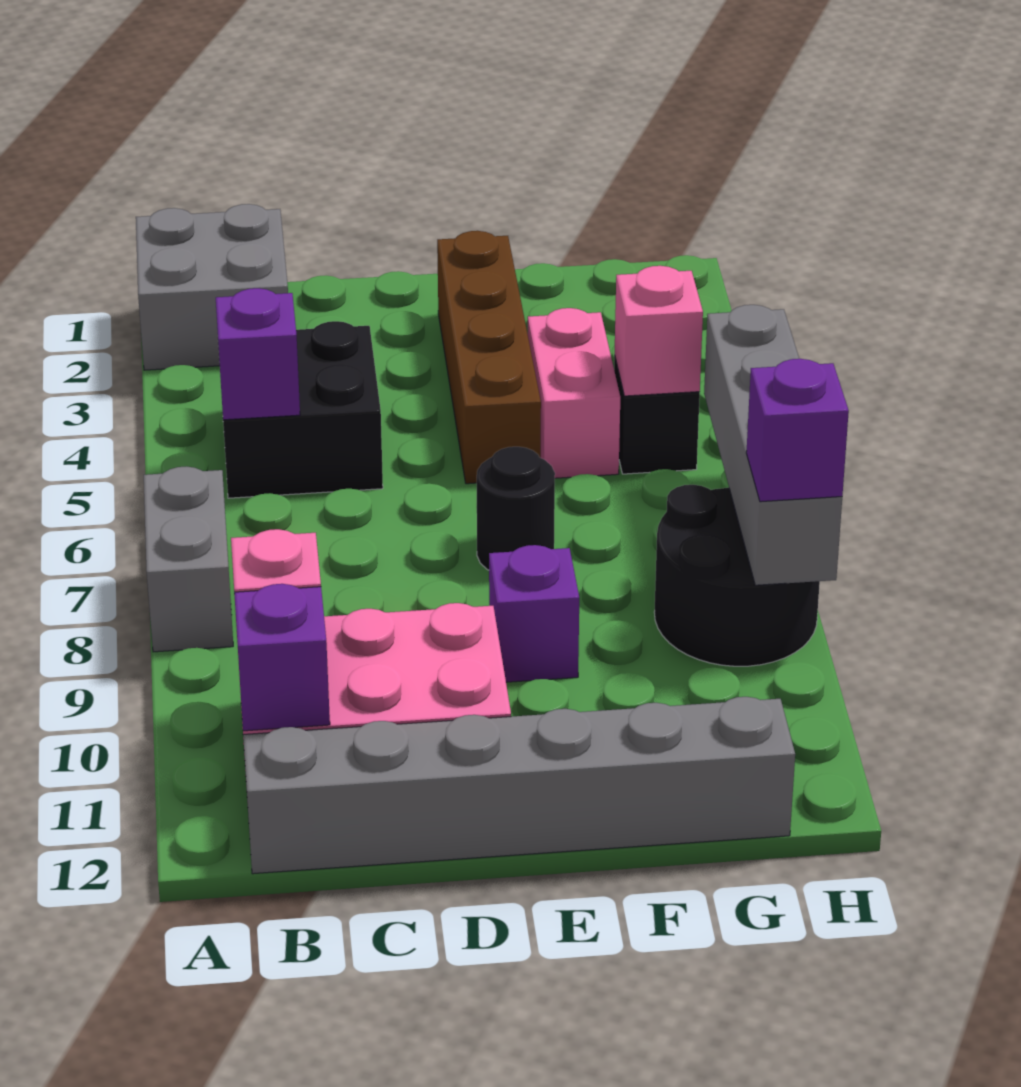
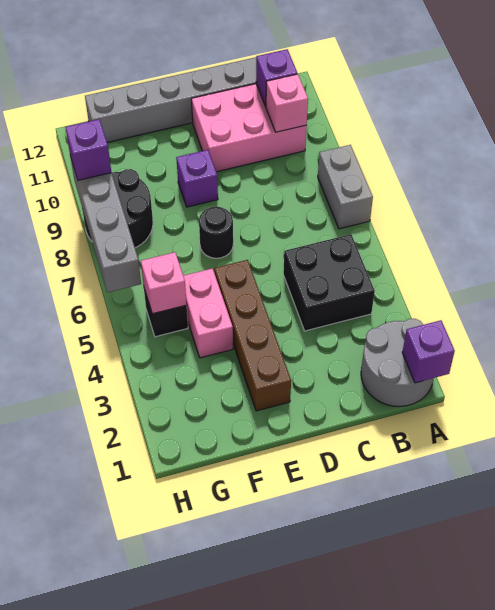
grey 2x2 brick [136,204,288,370] -> grey 2x2 round brick [361,319,433,407]
purple 1x1 brick [216,288,300,420] -> purple 1x1 brick moved to [402,320,455,383]

